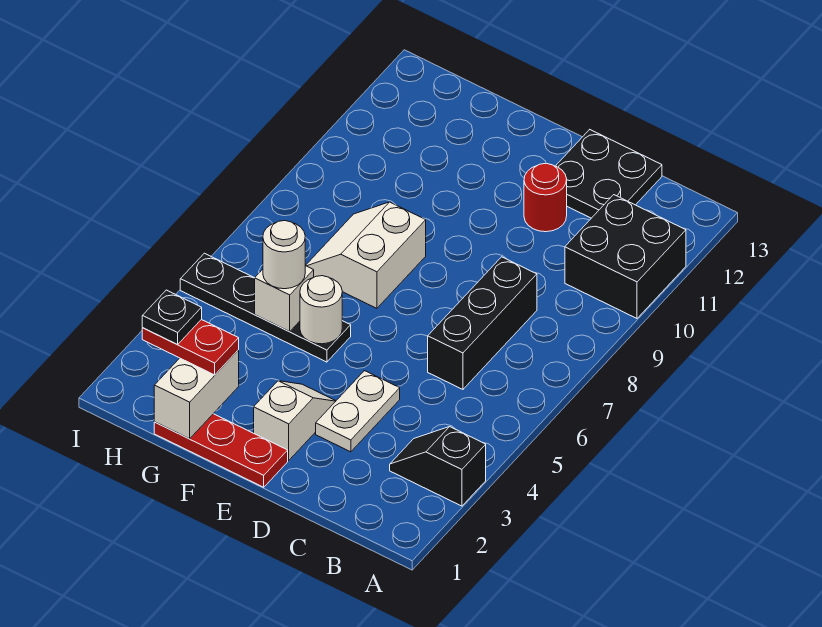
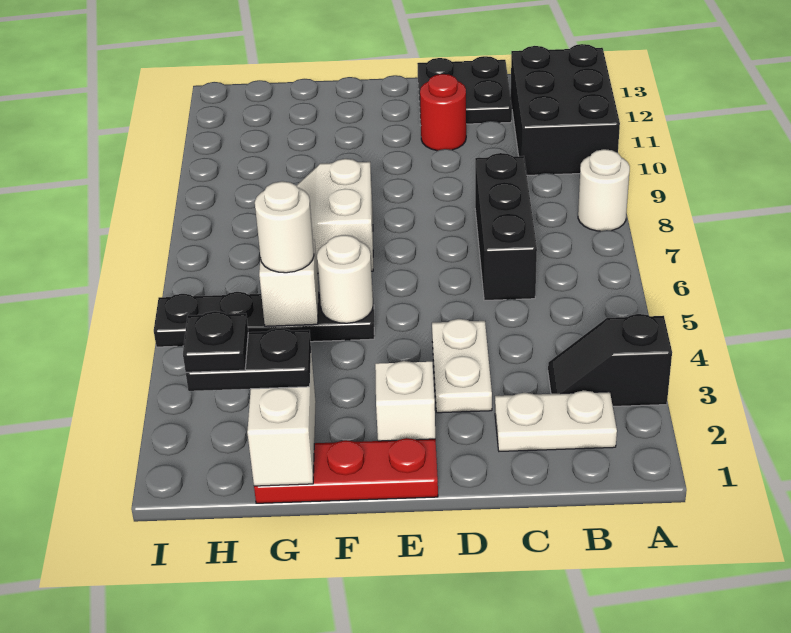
none -> white 1x1 round brick [578,149,630,231]
black 2x2 brick [565,195,686,318] -> black 2x3 brick [511,44,620,175]
none -> white 1x2 plate [495,390,617,451]
red 1x2 plate [142,320,239,375] -> black 1x2 plate [186,328,311,391]

